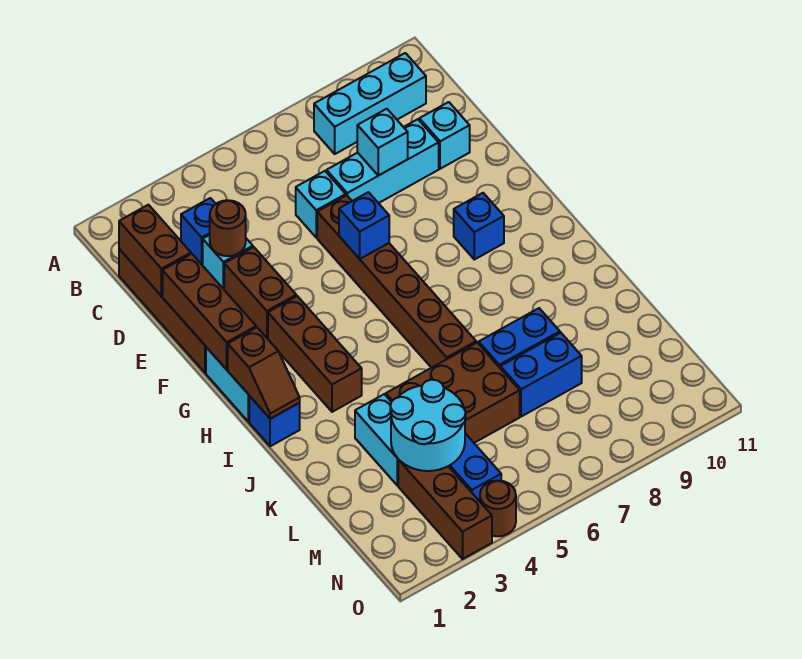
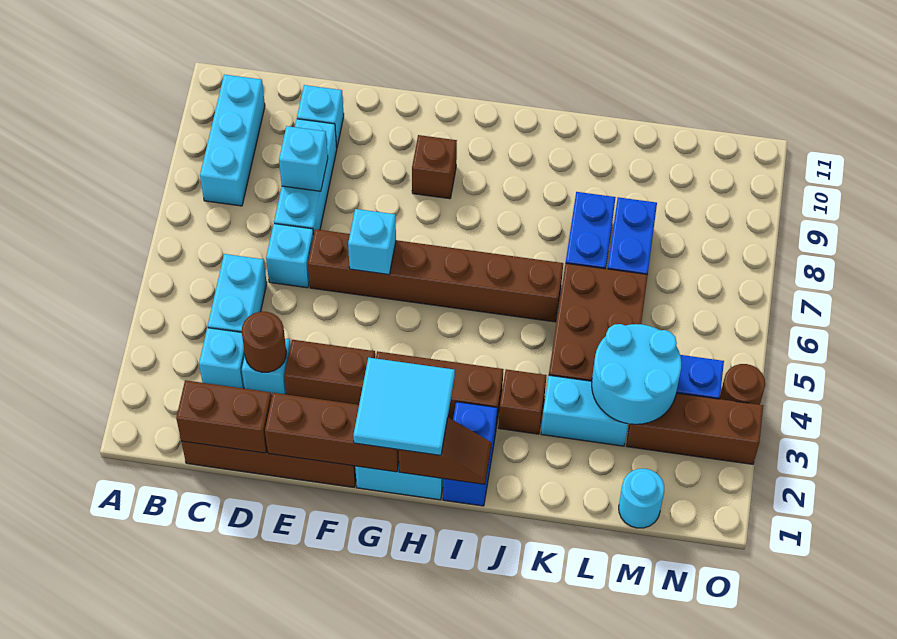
blue 1x1 brick [181,198,215,265] -> cyan 1x1 brick [199,328,245,388]
none -> cyan 1x2 brick [208,254,267,332]
blue 1x1 brick [339,192,389,259] -> cyan 1x1 brick [348,209,396,275]
none -> cyan 2x2 tile [353,358,455,455]
blue 1x1 brick [454,193,504,260] -> brown 1x1 brick [412,135,457,199]
blue 1x1 brick [249,396,300,446] -> blue 1x2 brick [443,402,497,506]
none -> brown 1x1 brick [499,369,546,434]
none -> cyan 1x1 round brick [619,469,664,528]

